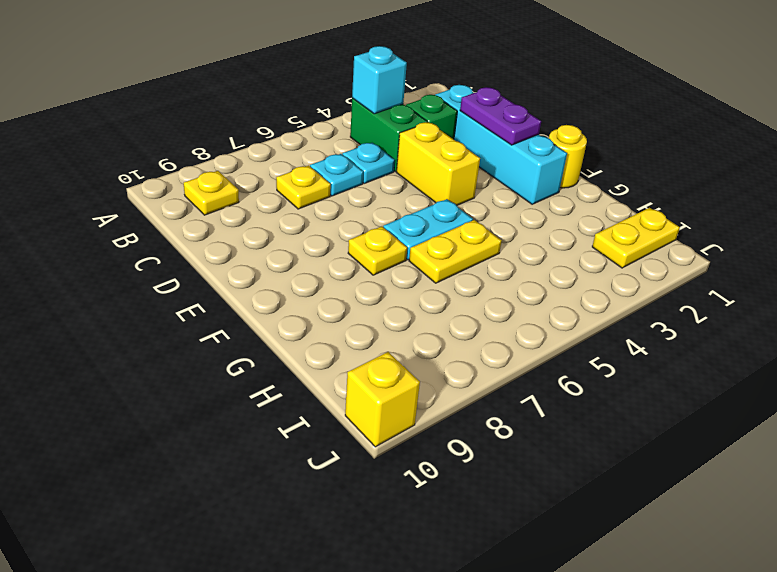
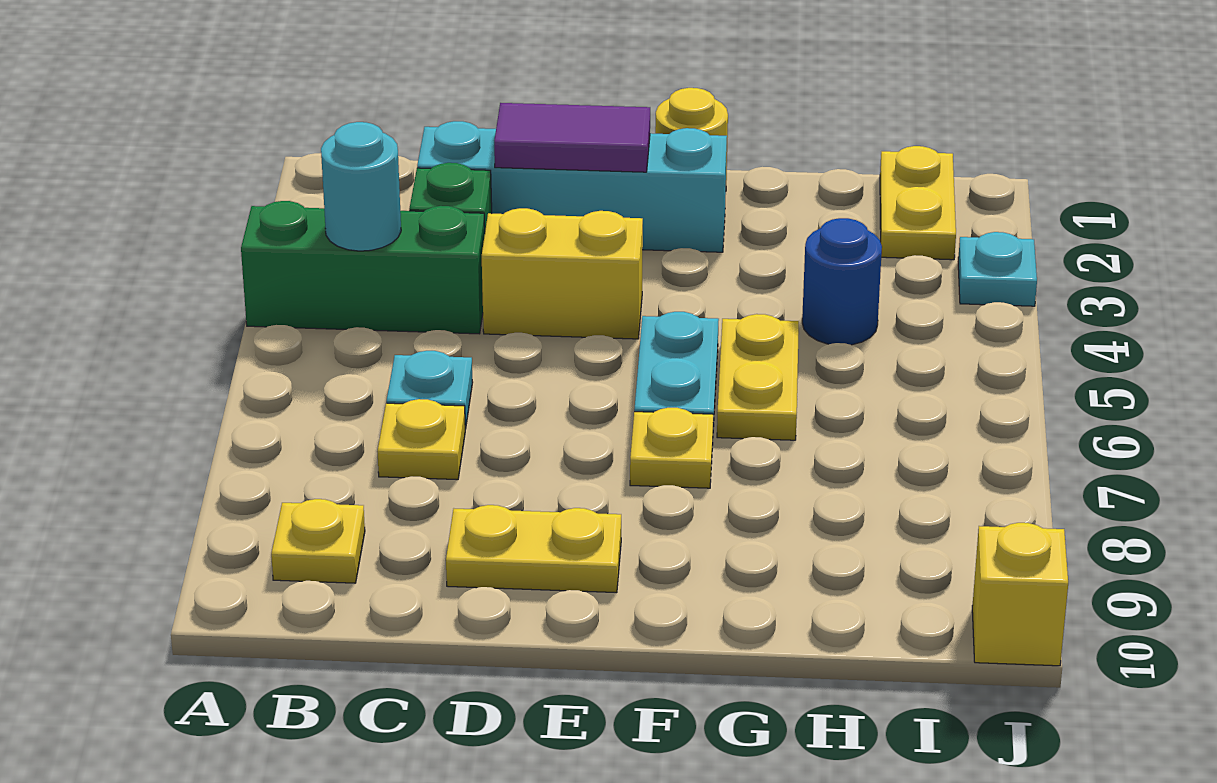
green 1x2 brick [350,98,428,172] -> green 1x3 brick [241,201,485,334]
cyan 1x1 brick [352,46,407,114] -> cyan 1x1 round brick [321,122,401,251]
cyan 1x1 plate [342,143,395,183] -> cyan 1x1 plate moved to [958,232,1037,306]
purple 1x2 plate [460,87,541,145] -> purple 1x2 tile [494,103,650,172]
none -> yellow 1x2 plate [446,505,621,593]
none -> blue 1x1 round brick [802,218,882,345]

